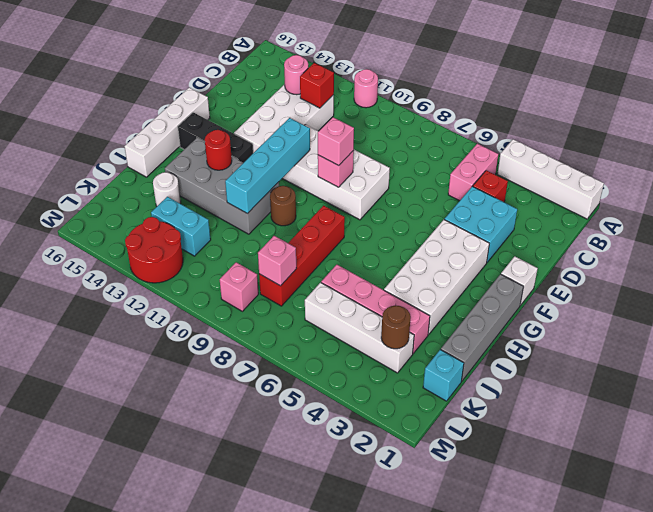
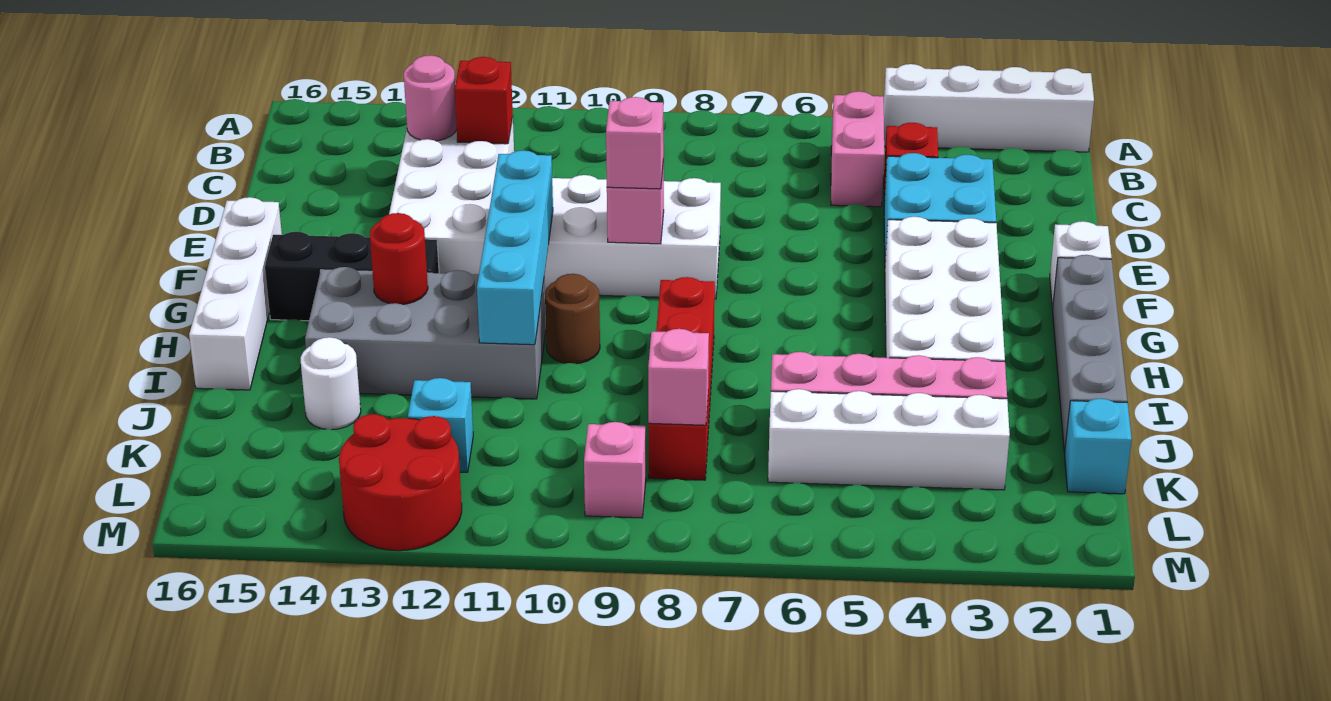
pink 1x1 round brick [354,69,378,108] -> none
brown 1x1 round brick [381,305,411,349] -> none
cyan 1x2 brick [151,197,211,256] -> cyan 1x1 brick [408,378,473,472]

